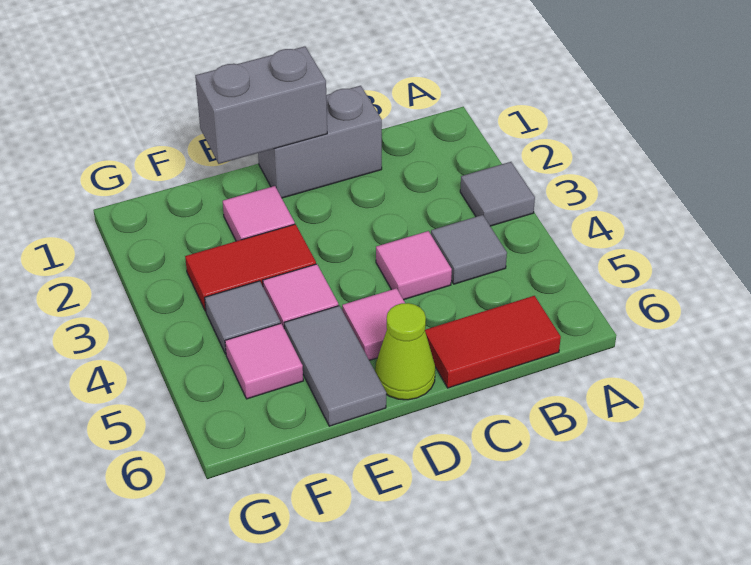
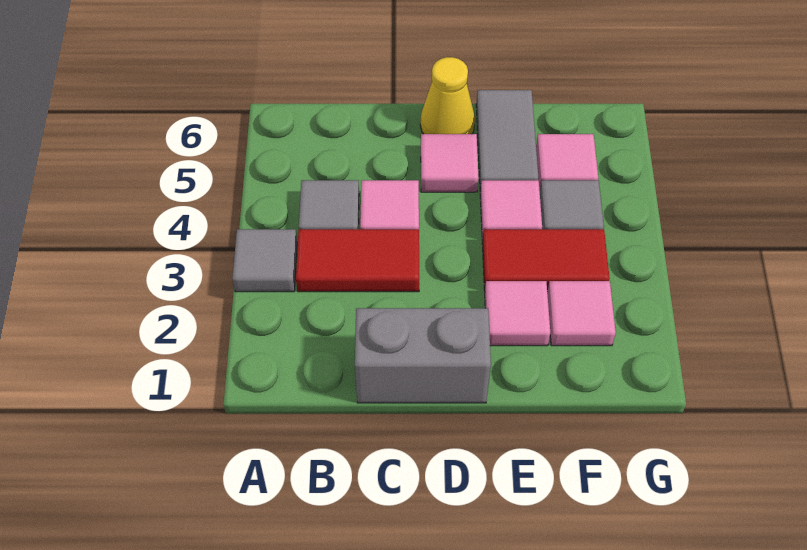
red 1x2 tile [425,296,561,388] -> red 1x2 tile moved to [296,229,419,292]
grey 1x2 brick [195,46,327,164] -> none
lime 1x1 cone [375,303,435,400] -> yellow 1x1 cone [420,57,475,134]
none -> pink 1x1 tile [547,281,616,346]

